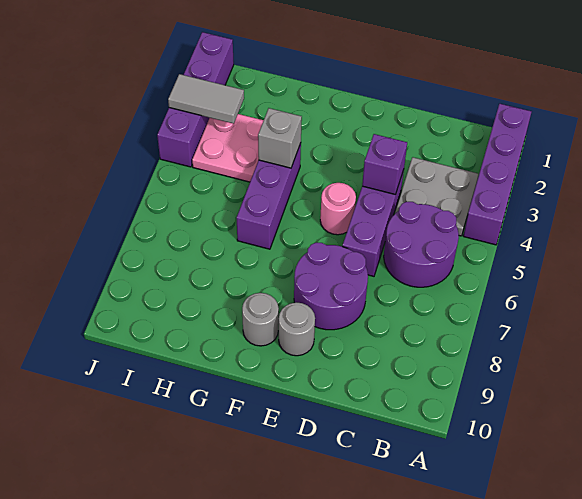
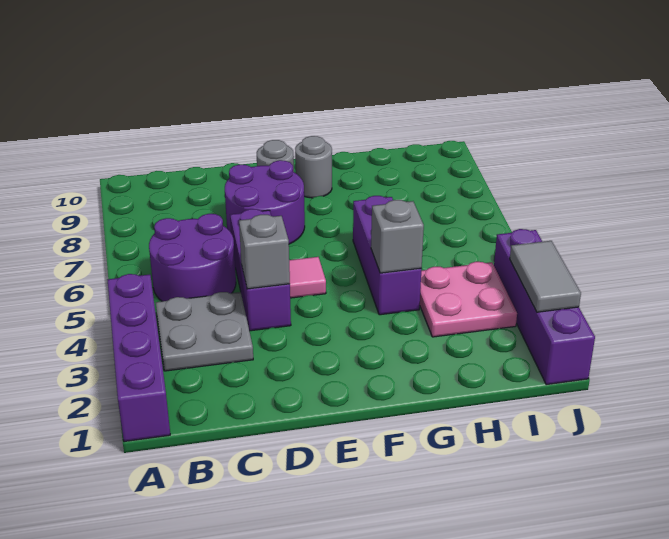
purple 1x1 brick [362,134,407,195] -> grey 1x1 brick [239,215,290,289]
pink 1x1 round brick [320,183,356,235] -> pink 1x1 tile [289,257,326,298]
grey 1x2 tile [168,74,244,124] -> grey 1x2 tile turned to [510,241,581,312]

